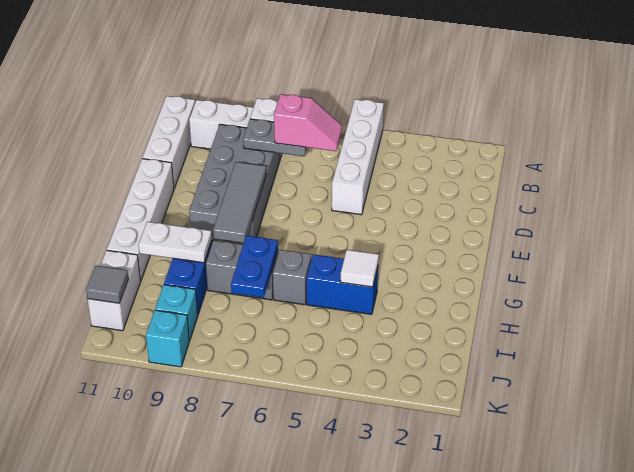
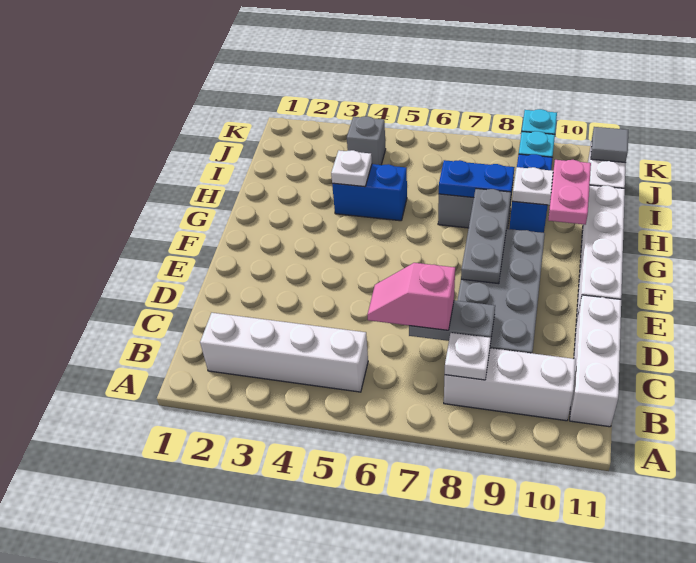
white 1x4 brick [332,99,384,215] -> white 1x4 brick turned to [200,313,368,392]
grey 1x3 tile [213,162,266,243] -> grey 1x3 plate [461,189,511,284]
none -> pink 1x2 plate [548,160,591,225]
white 1x1 tile [340,250,379,287] -> white 1x1 plate [331,150,372,187]
grey 1x1 brick [273,250,311,305] -> grey 1x1 brick moved to [347,116,386,165]
blue 1x2 plate [231,236,278,298] -> blue 1x2 plate turned to [439,160,515,198]

